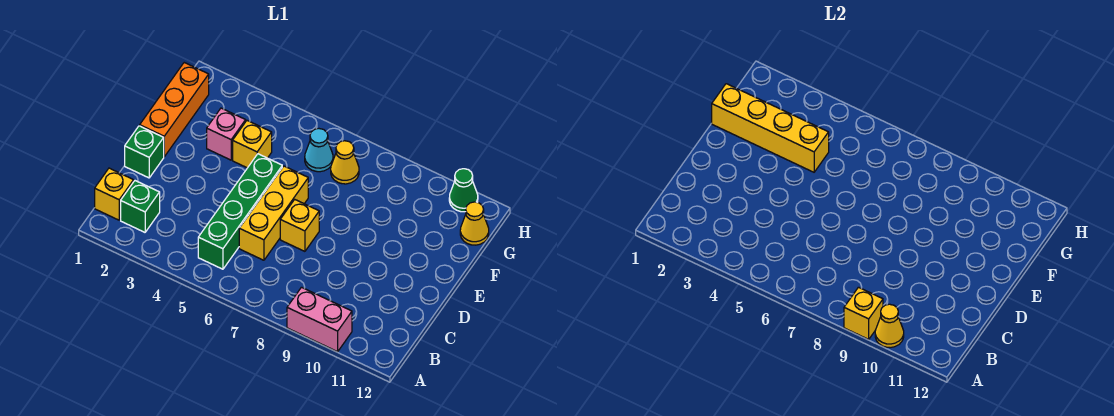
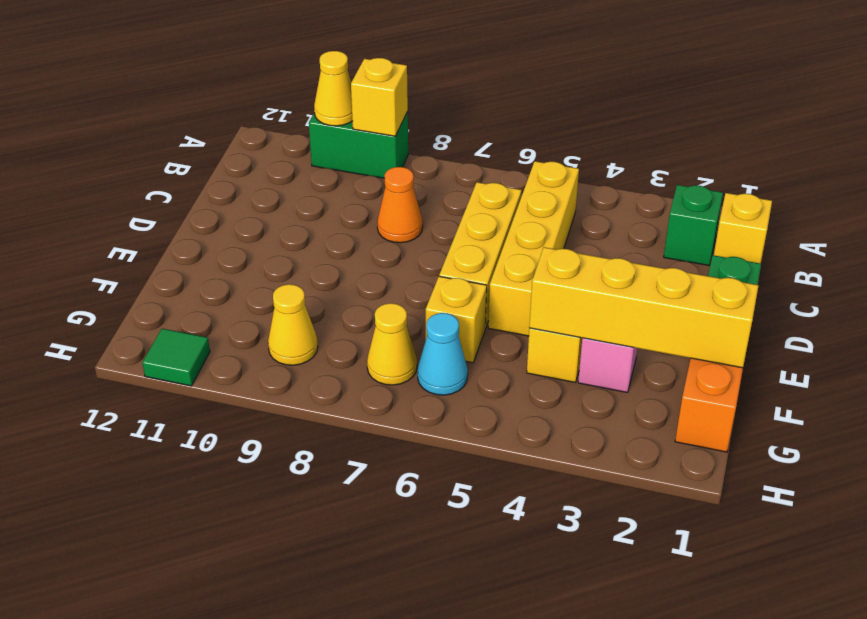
pink 1x2 brick [287,287,352,352] -> green 1x2 brick [309,112,408,178]
green 1x4 brick [198,154,282,269] -> yellow 1x4 brick [488,161,579,336]
none -> orange 1x1 cone [377,167,423,243]
yellow 1x1 brick [280,200,319,251] -> yellow 1x1 brick moved to [426,276,487,363]
yellow 1x1 cone [460,202,489,245] -> yellow 1x1 cone moved to [268,284,318,365]
green 1x1 cone [449,169,478,212] -> green 1x1 tile [142,329,210,386]

